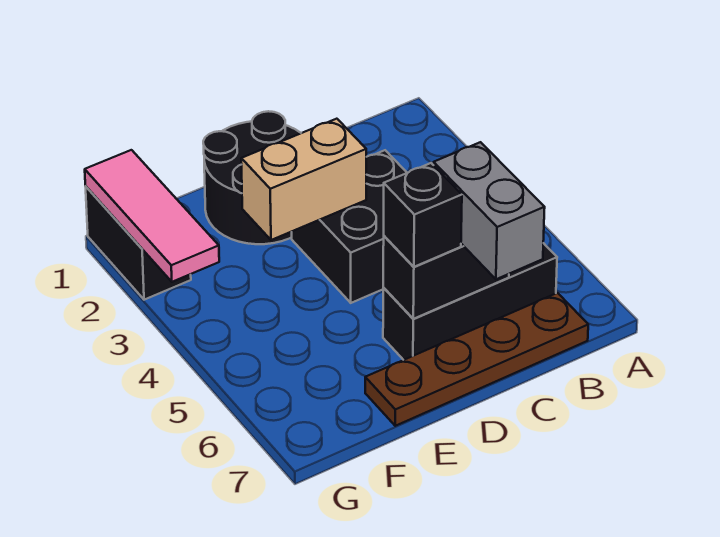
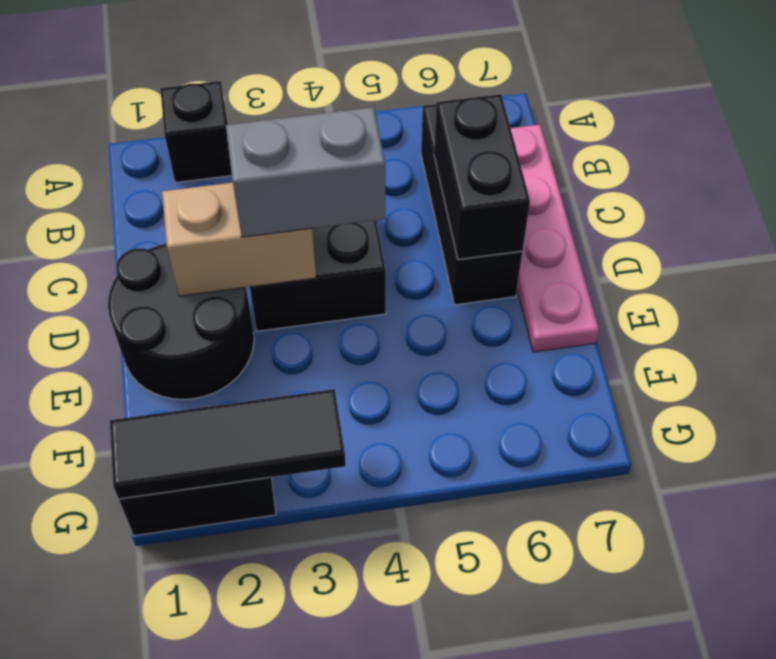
brown 1x4 plate [365,293,588,426] -> pink 1x4 plate [511,125,599,352]
grey 1x2 brick [434,142,545,279] -> grey 1x2 brick moved to [226,107,386,237]
tan 1x2 brick [241,119,366,240] -> tan 1x2 brick turned to [162,183,316,296]
black 1x1 brick [384,163,462,267] -> black 1x1 brick moved to [160,81,232,183]
pink 1x3 tile [85,150,219,282] -> black 1x3 tile [110,389,346,499]

